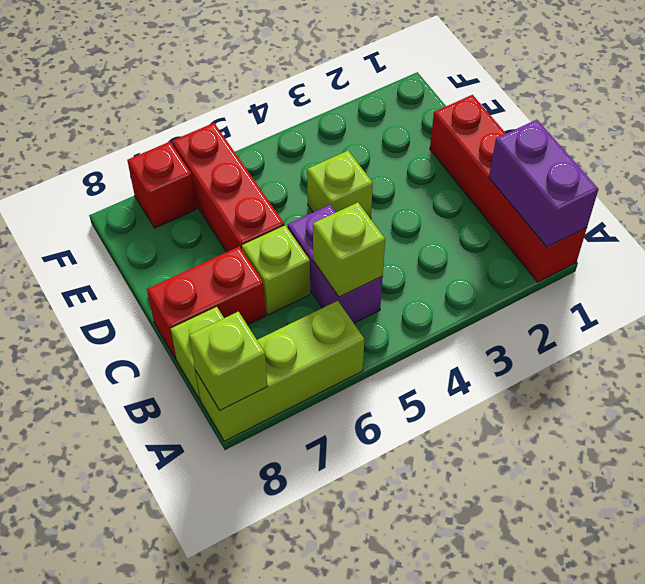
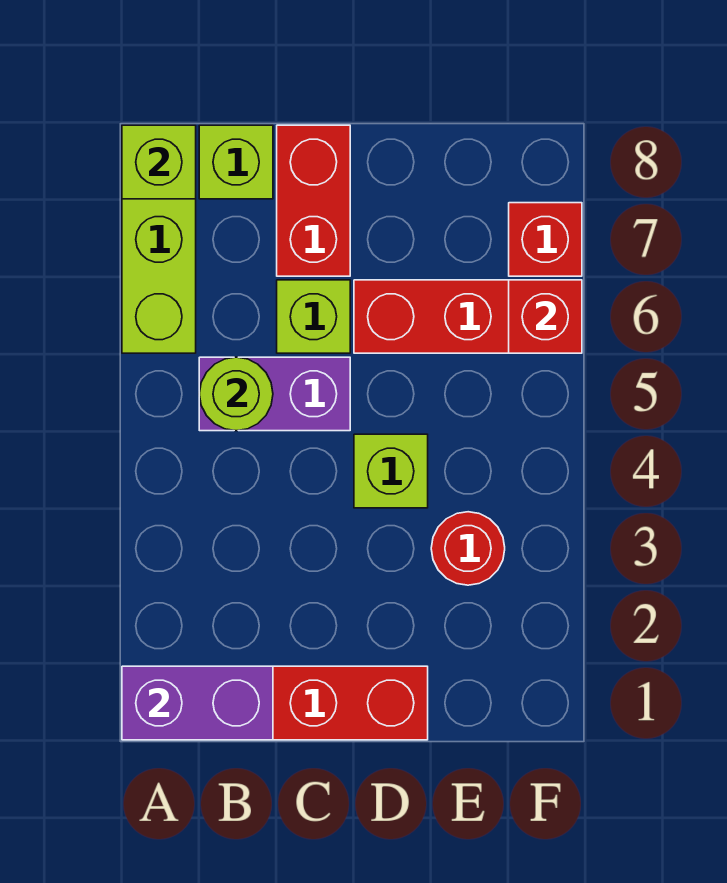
lime 1x1 brick [313,203,385,297] -> lime 1x1 round brick [199,357,273,431]
none -> red 1x1 round brick [431,512,505,585]
none -> red 1x1 brick [509,280,582,353]

